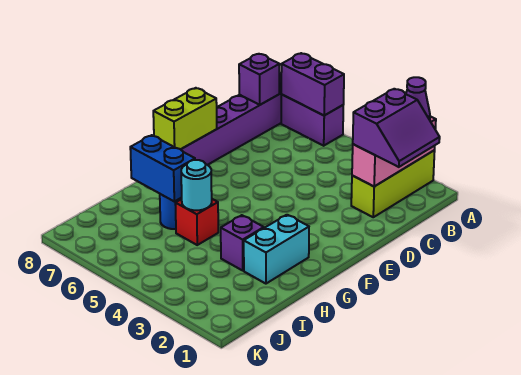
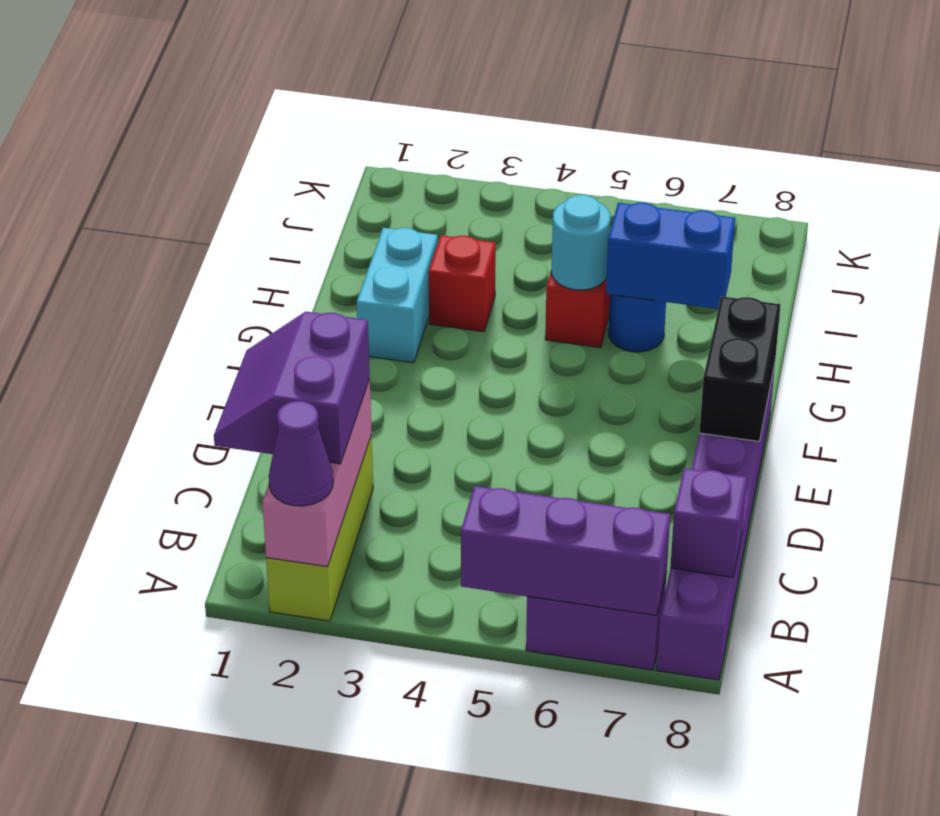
purple 1x2 brick [281,53,344,115] -> purple 1x3 brick [461,486,670,616]
lime 1x2 brick [153,88,217,149] -> black 1x2 brick [699,296,781,442]
purple 1x1 brick [221,215,264,270] -> red 1x1 brick [429,235,496,332]

